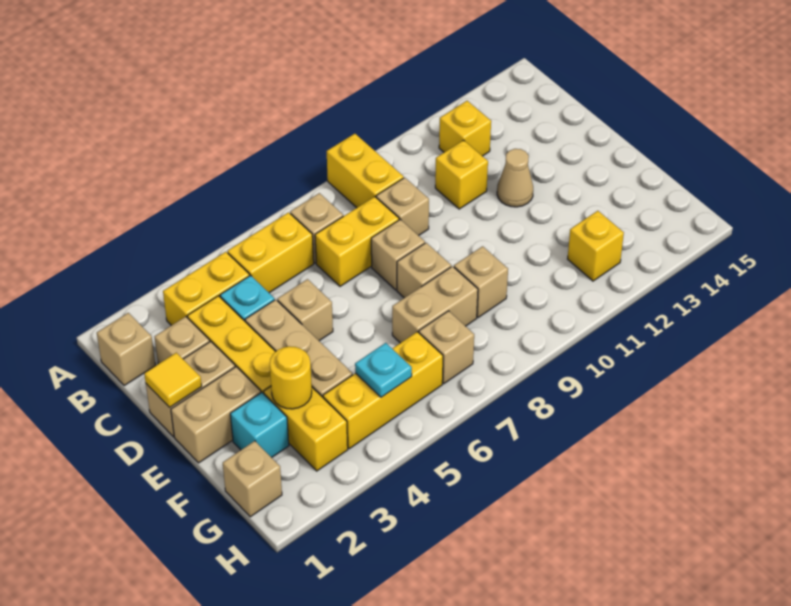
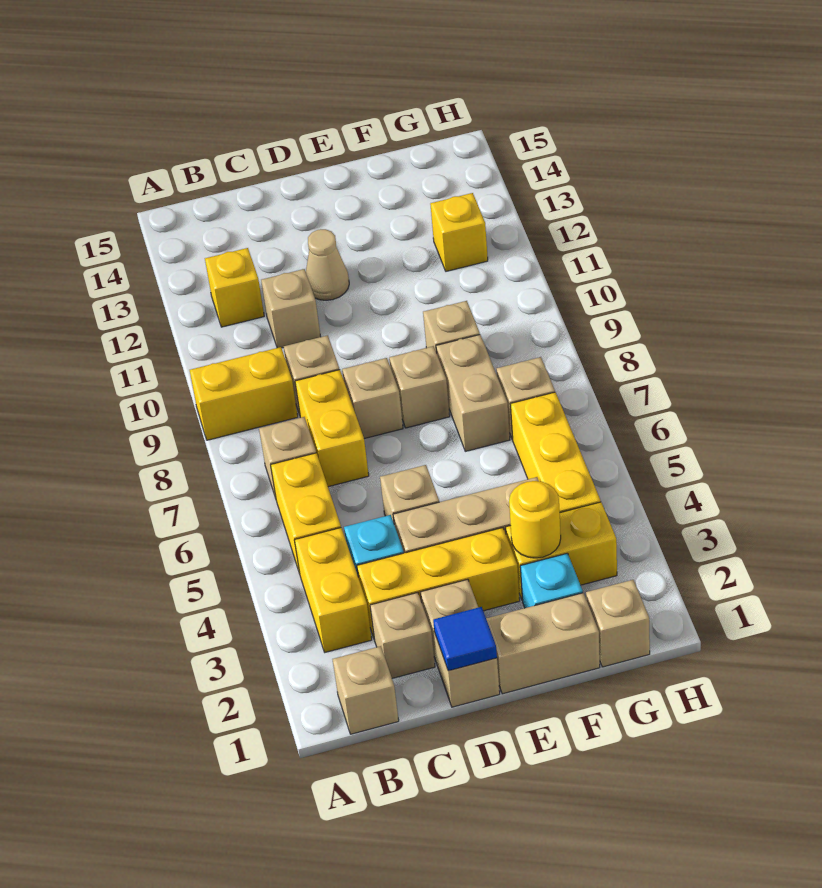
yellow 1x1 brick [435,140,488,209] -> tan 1x1 brick [261,269,321,348]
yellow 1x1 tile [144,353,202,408] -> blue 1x1 tile [433,607,497,671]
tan 1x2 brick [171,367,261,463] -> tan 1x2 brick turned to [486,593,600,694]
cyan 1x1 plate [355,343,412,397] -> none

